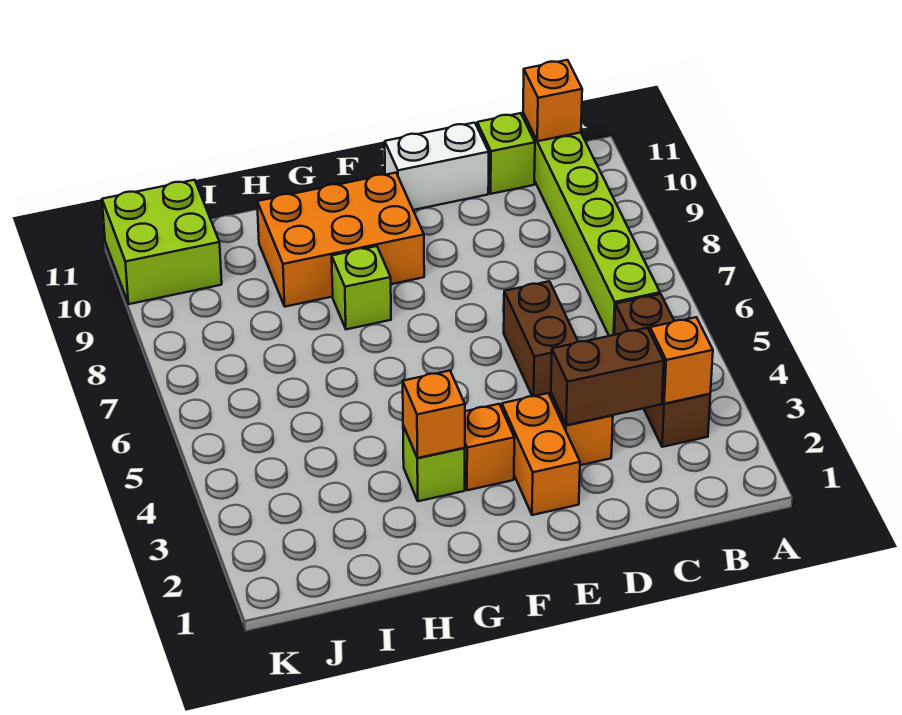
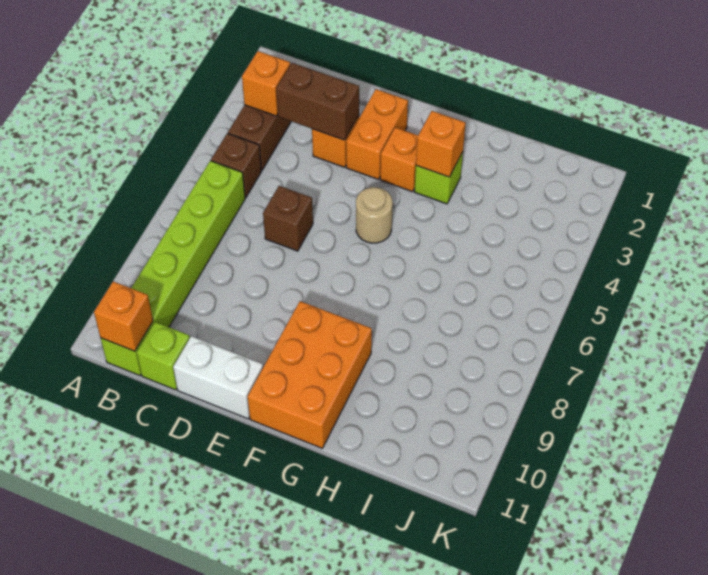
brown 1x2 brick [504,281,578,396] -> brown 1x1 brick [263,186,313,251]
none -> tan 1x1 round brick [356,187,393,243]
orange 2x3 brick [257,173,424,307] -> orange 2x3 brick turned to [248,301,372,448]
lime 1x1 brick [332,246,391,329] -> none
lime 2x2 brick [102,180,222,304] -> none

